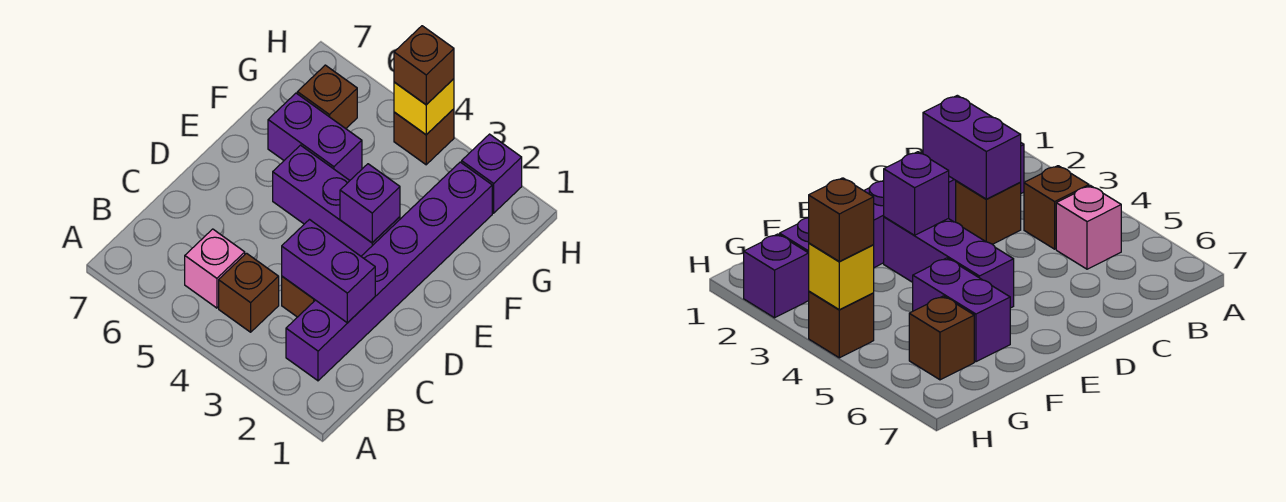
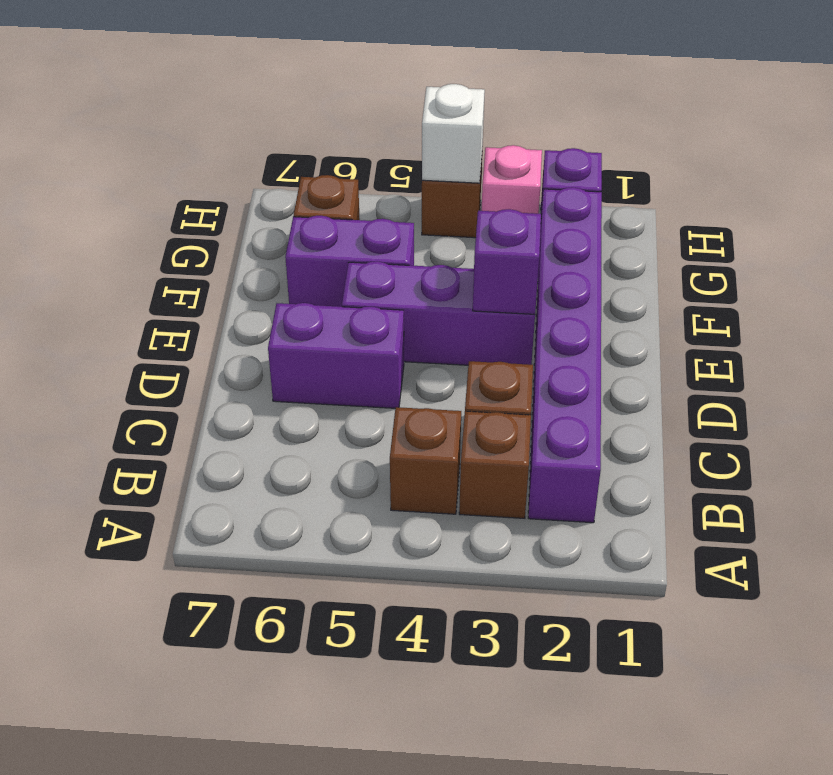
pink 1x1 brick [185,229,245,308] -> pink 1x1 brick moved to [482,145,542,214]
purple 1x2 brick [282,220,375,323] -> purple 1x2 brick moved to [268,303,404,408]
yellow 1x1 brick [394,79,454,135] -> white 1x1 brick [422,84,485,183]
brown 1x1 brick [394,26,454,105] -> brown 1x1 brick moved to [459,411,531,518]

